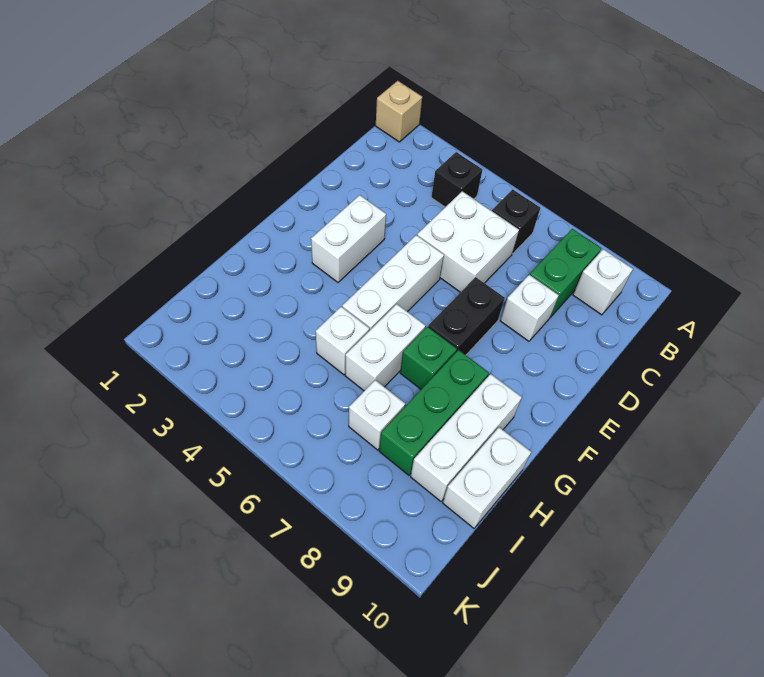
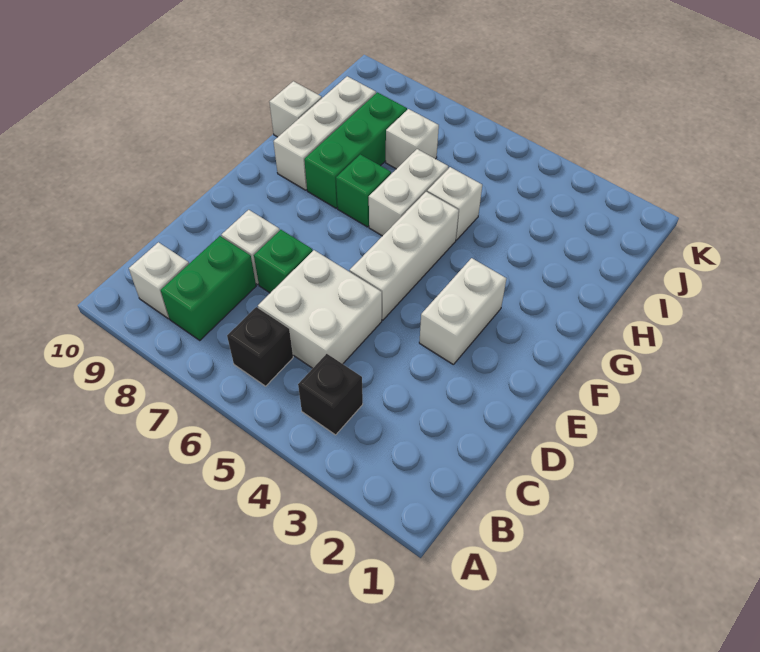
tan 1x1 brick [376,81,422,142] -> none
none -> green 1x1 brick [254,230,313,293]
black 1x2 brick [428,277,505,355] -> none
white 1x2 brick [443,427,531,528] -> white 1x1 brick [270,81,322,137]

